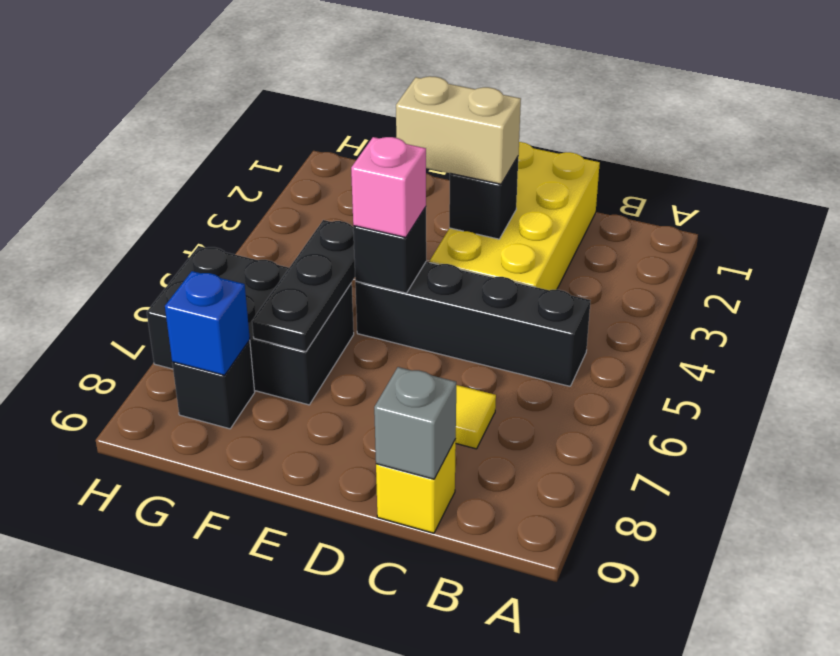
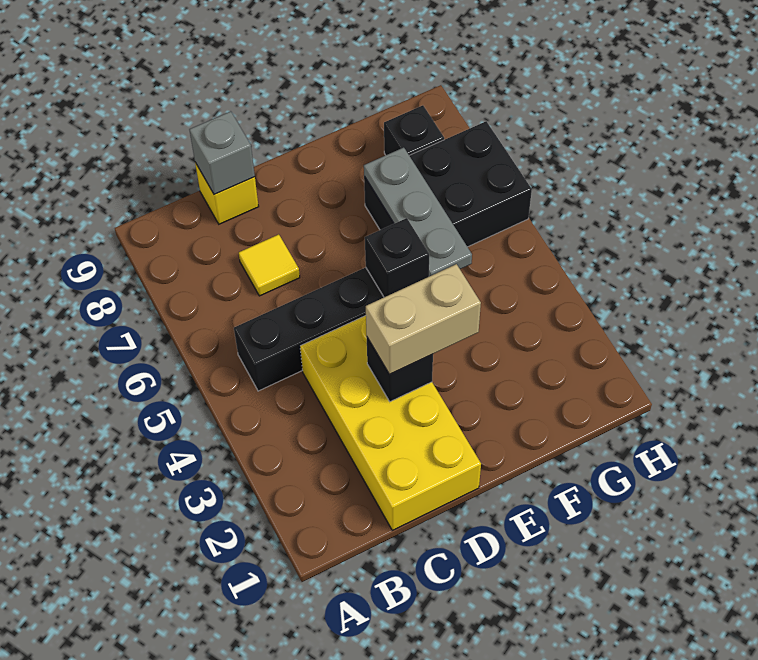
pink 1x1 brick [351,137,426,238] -> none
black 1x3 plate [252,220,355,352] -> grey 1x3 plate [364,147,472,276]
blue 1x1 brick [165,271,250,375] -> none

